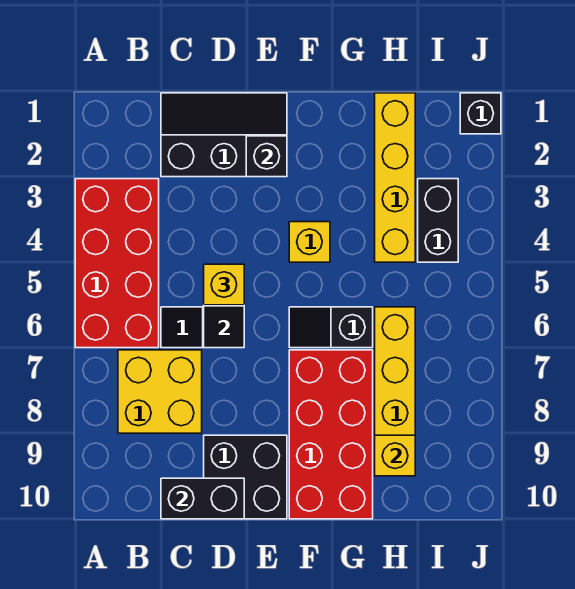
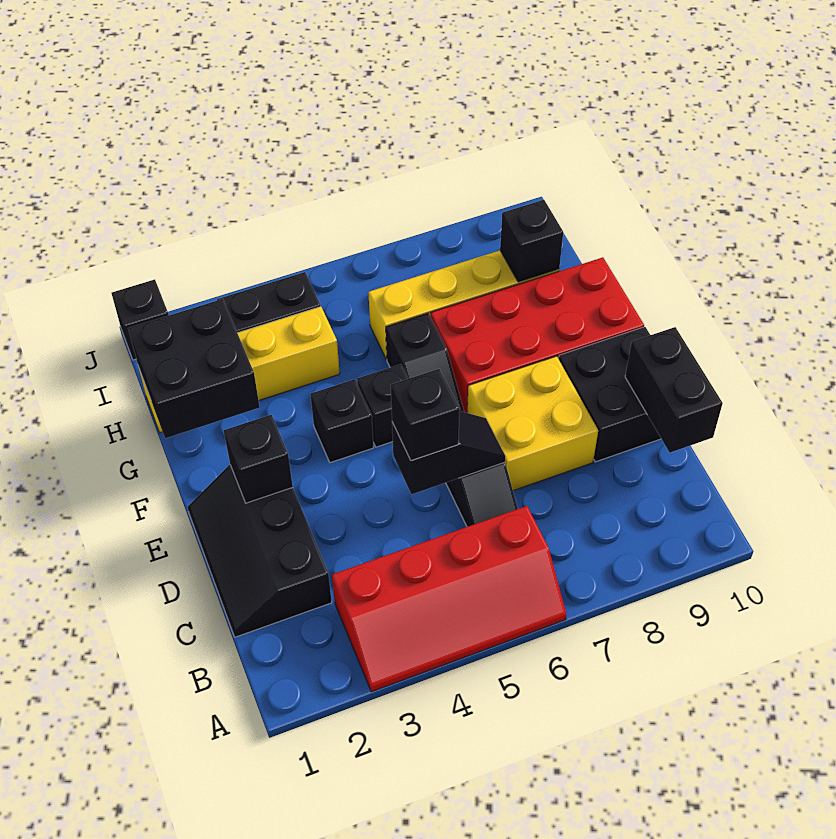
red 2x4 brick [75,179,159,348] -> red 2x4 slope [332,506,567,692]
yellow 2x2 brick [118,350,202,433] -> yellow 2x2 brick moved to [467,356,598,491]
yellow 1x1 brick [204,264,244,305] -> black 1x1 brick [391,369,459,461]
yellow 1x1 brick [289,222,330,262] -> black 1x1 brick [310,379,374,463]
none -> black 1x1 brick [357,364,408,447]
none -> black 2x2 brick [128,299,260,438]
yellow 1x1 brick [375,435,415,476] -> black 1x1 brick [500,200,563,282]

